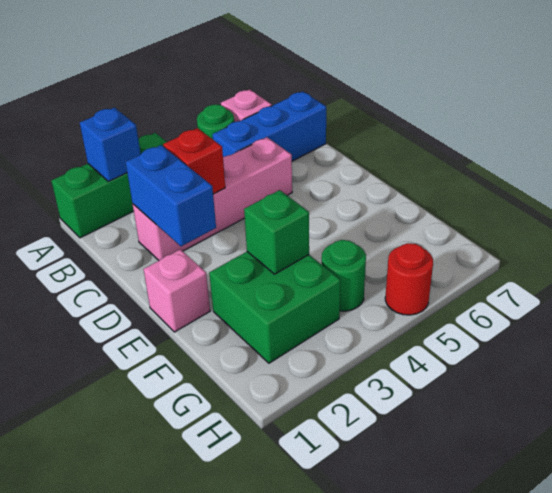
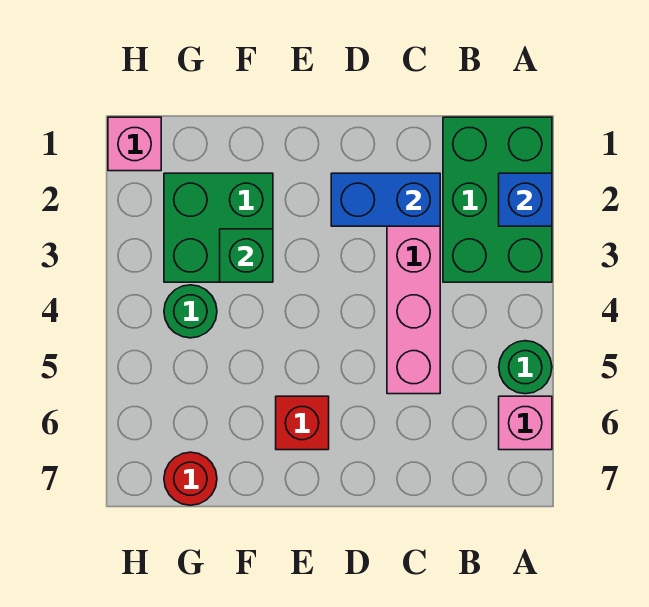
green 1x3 brick [51,133,166,238] -> green 2x3 brick [443,117,552,282]
blue 1x3 brick [212,91,326,161] -> none
red 1x1 brick [163,128,225,194] -> red 1x1 brick moved to [276,396,329,450]
pink 1x1 brick [144,249,210,332] -> pink 1x1 brick moved to [108,117,161,171]
red 1x1 round brick [385,243,433,315] -> red 1x1 round brick moved to [164,452,217,505]

